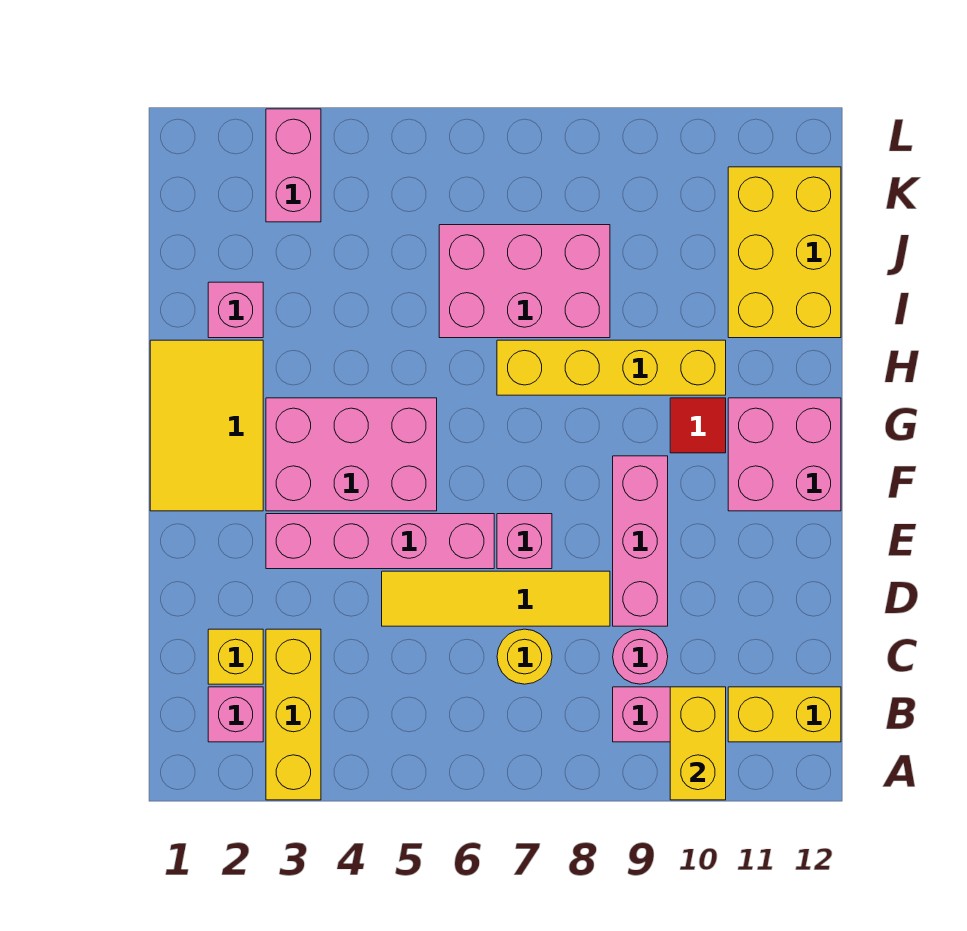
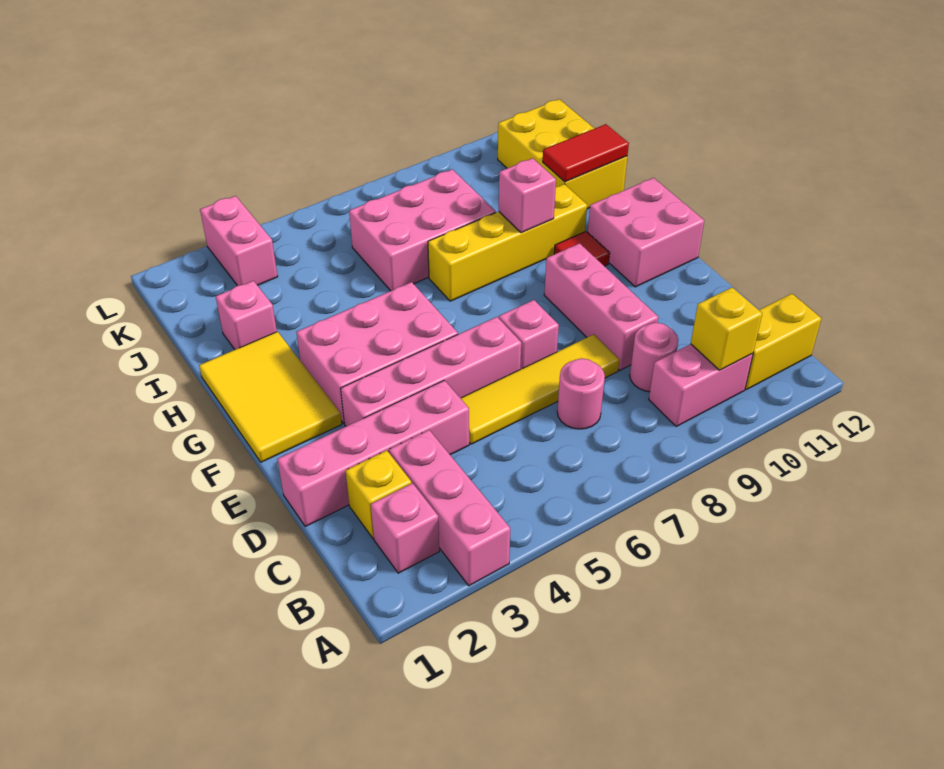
yellow 1x3 brick [266,629,321,800] -> pink 1x3 brick [389,430,510,586]
yellow 1x2 brick [670,687,726,800] -> yellow 1x1 brick [691,287,762,370]
yellow 1x1 round brick [497,629,552,684] -> pink 1x1 round brick [557,358,605,429]
none -> pink 1x4 brick [277,380,469,526]
none -> pink 1x1 brick [499,158,556,233]
none -> red 1x2 tile [543,124,629,182]

